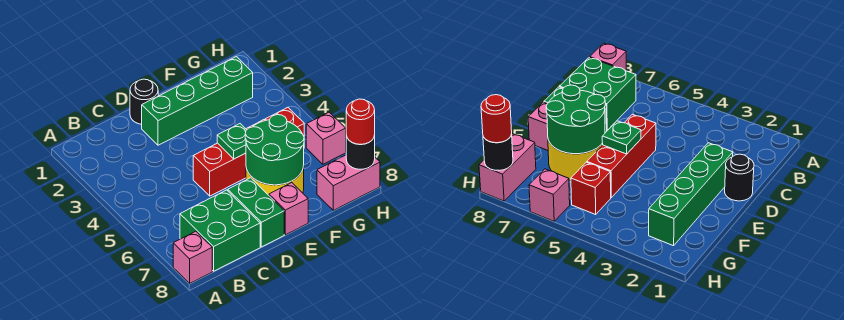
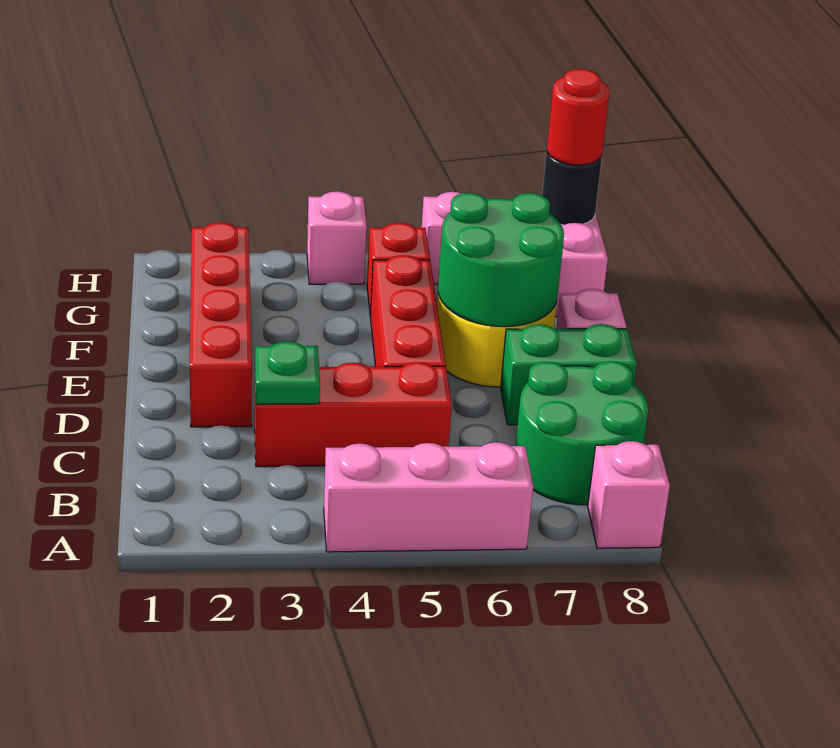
none -> pink 1x3 brick [324,442,533,552]
green 2x2 brick [180,190,260,271] -> green 2x2 round brick [516,361,648,505]
none -> red 1x3 brick [255,362,452,467]
black 1x1 round brick [130,79,158,124] -> none
green 1x4 brick [142,57,253,145] -> red 1x4 brick [190,222,252,427]
green 1x1 plate [217,124,246,159] -> green 1x1 plate moved to [255,342,320,404]
none -> pink 1x1 brick [307,191,367,284]

